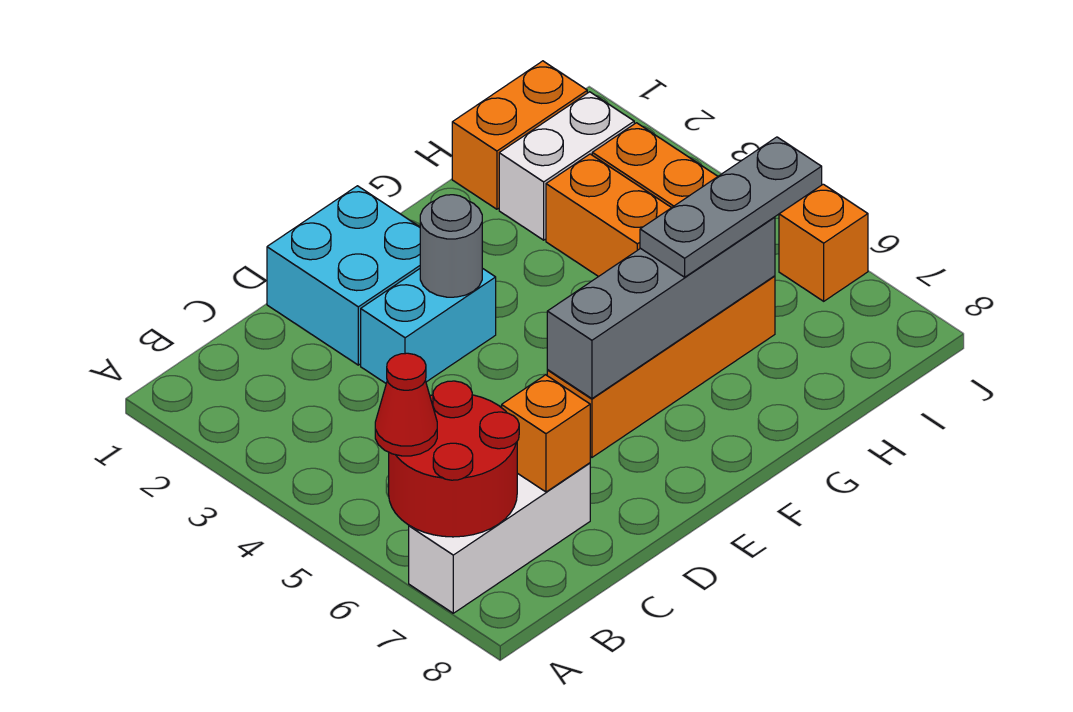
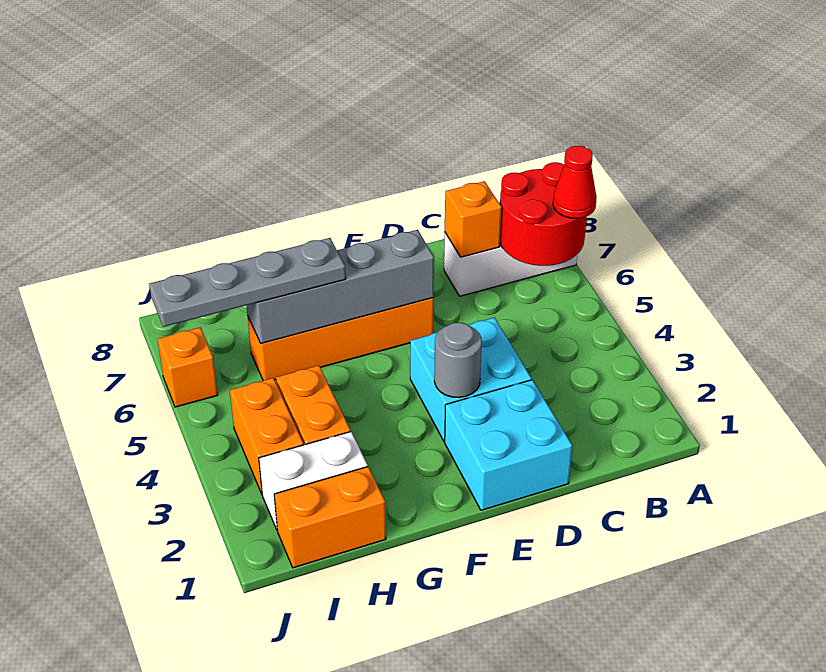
cyan 1x2 brick [361,268,496,383] -> cyan 2x2 brick [410,318,532,441]
grey 1x3 plate [640,137,822,277] -> grey 1x4 plate [149,238,346,327]

